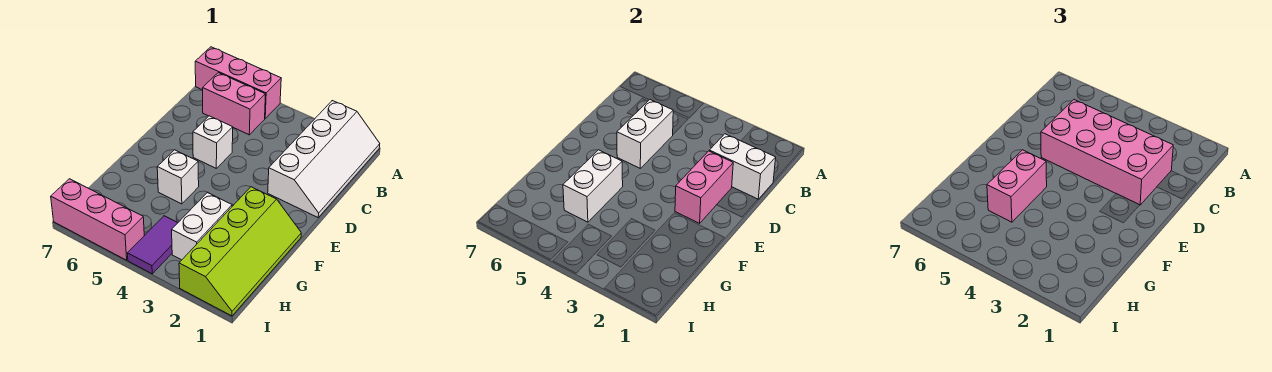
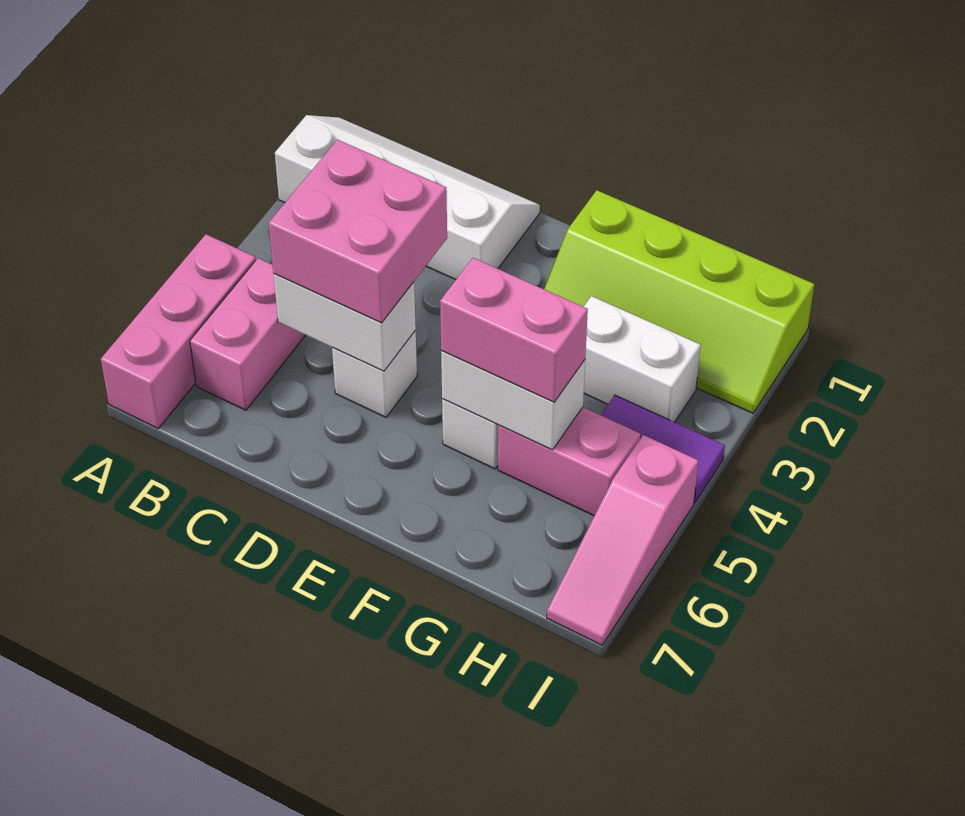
white 1x2 brick [709,134,776,199] -> none
pink 2x4 brick [1041,100,1173,205] -> pink 2x2 brick [269,140,447,323]
pink 1x2 brick [675,151,733,223] -> pink 1x2 brick moved to [498,407,640,516]
lime 2x4 slope [179,187,301,316] -> lime 2x4 slope turned to [544,190,814,413]
pink 1x3 brick [51,179,144,260] -> pink 1x3 slope [547,435,698,645]

